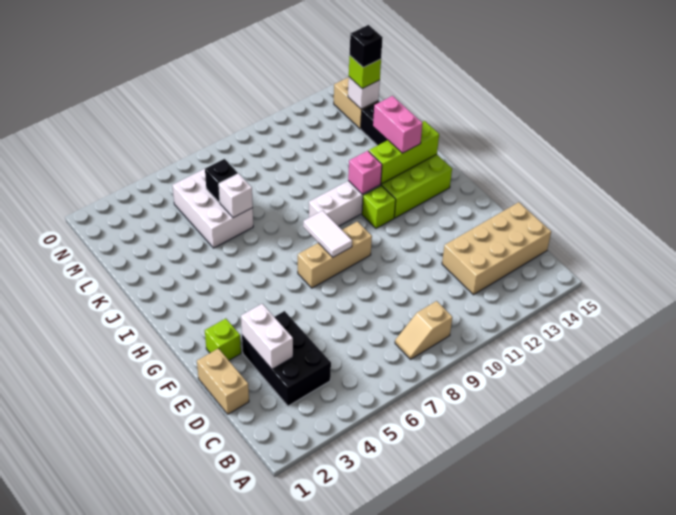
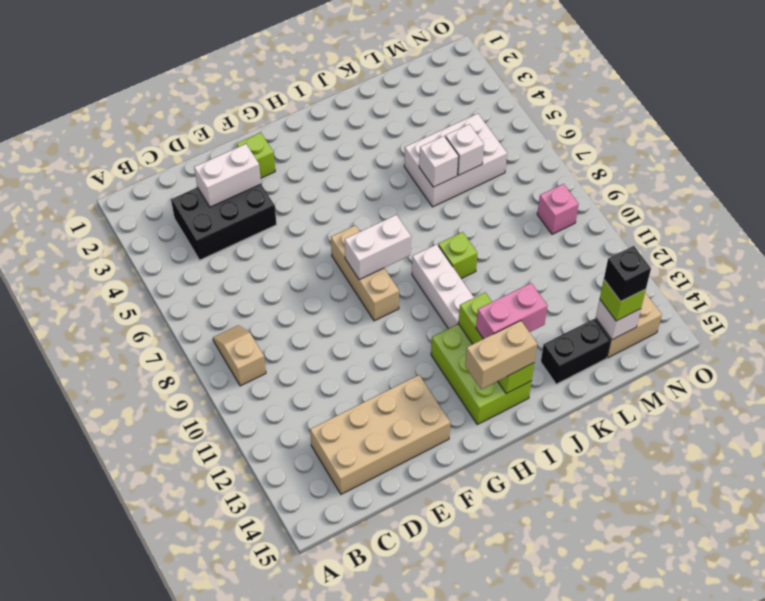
tan 2x4 brick [442,202,551,295] -> tan 2x4 brick turned to [310,375,450,494]
tan 1x2 brick [197,348,249,414] -> tan 1x2 brick moved to [465,321,537,389]
white 1x2 tile [303,211,352,257] -> white 1x2 brick [345,215,411,280]
lime 1x1 brick [362,185,396,228] -> lime 1x1 brick moved to [438,232,477,279]
pink 1x1 brick [348,151,382,194] -> pink 1x1 brick moved to [537,184,579,234]
black 1x1 brick [205,159,238,202] -> white 1x1 brick [445,124,484,175]

